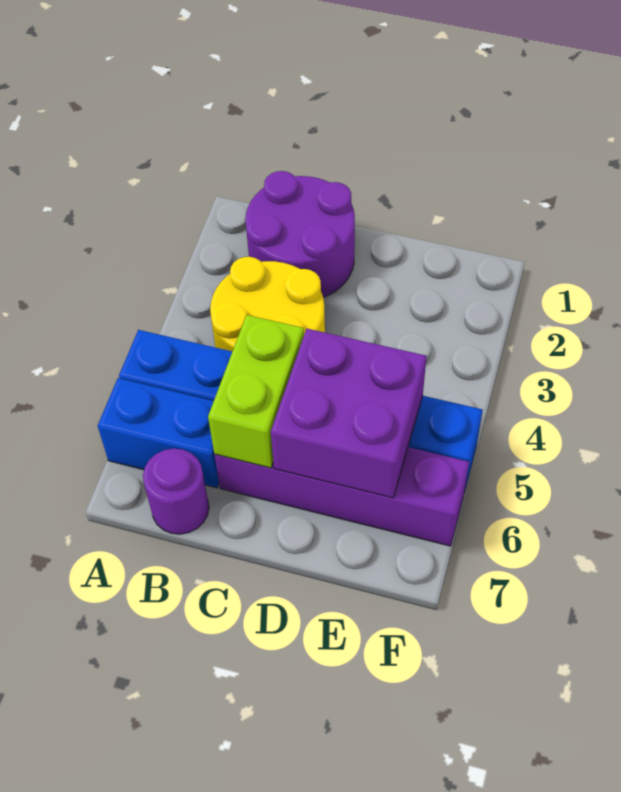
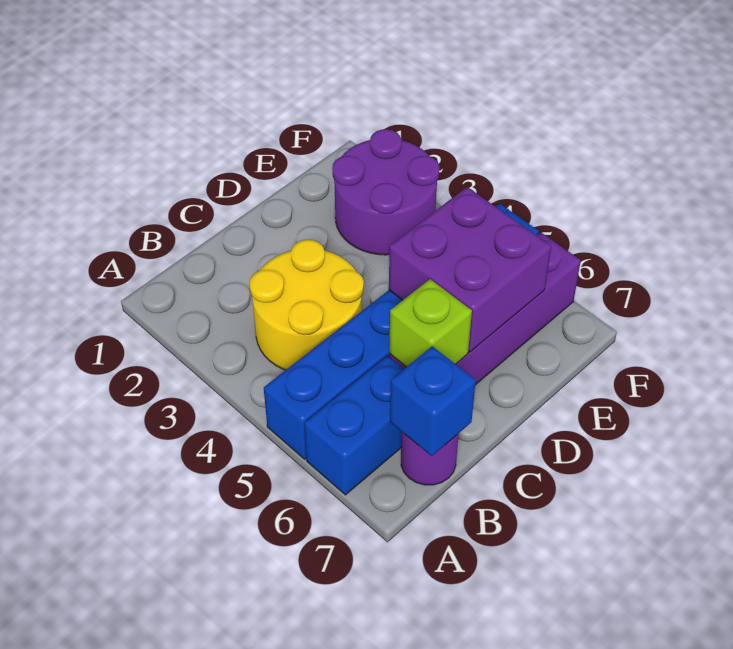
purple 2x2 round brick [245,171,355,297] -> purple 2x2 round brick moved to [332,129,439,255]
none -> blue 1x1 brick [390,346,476,456]
lime 1x2 brick [208,315,304,468] -> lime 1x1 brick [389,279,472,367]

